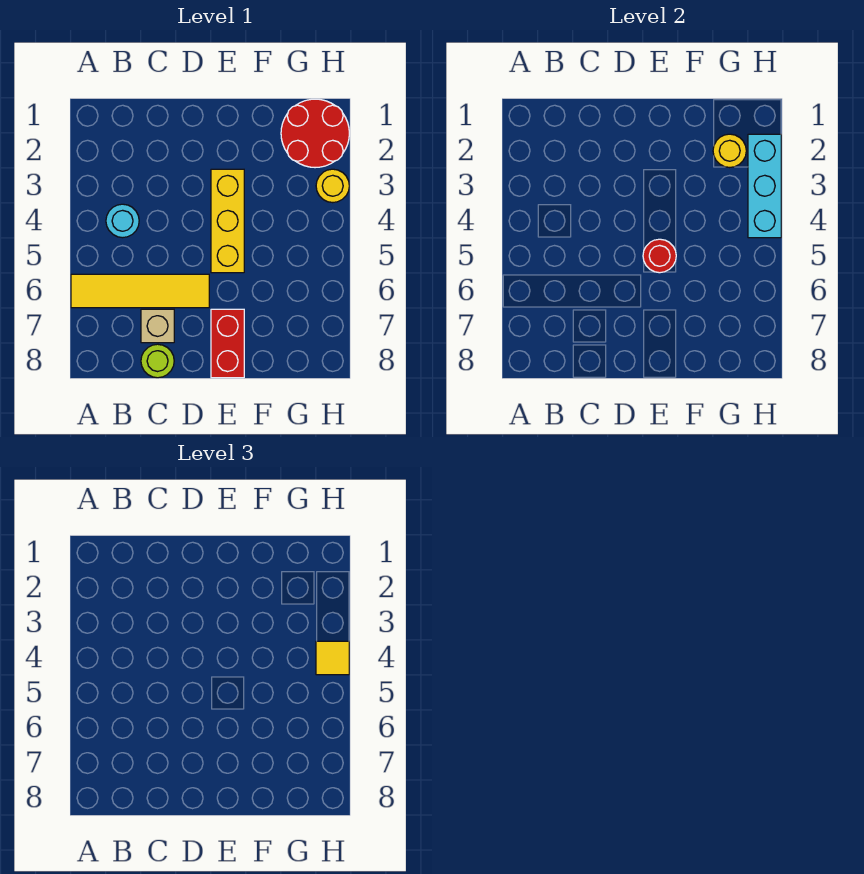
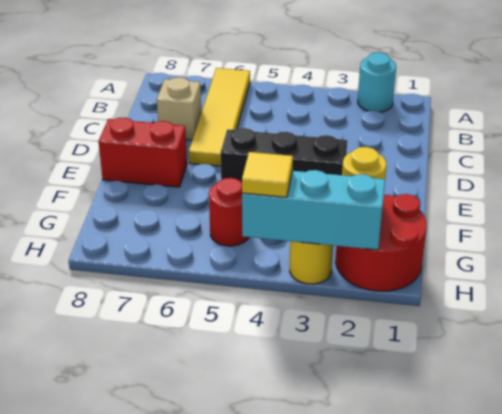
cyan 1x1 round brick [106,204,139,238] -> cyan 1x1 round brick moved to [358,53,396,112]
lime 1x1 round brick [141,344,174,378] -> none
yellow 1x3 brick [211,169,244,273] -> black 1x3 brick [221,128,347,182]
red 1x1 round brick [643,239,676,273] -> red 1x1 round brick moved to [209,178,249,246]

